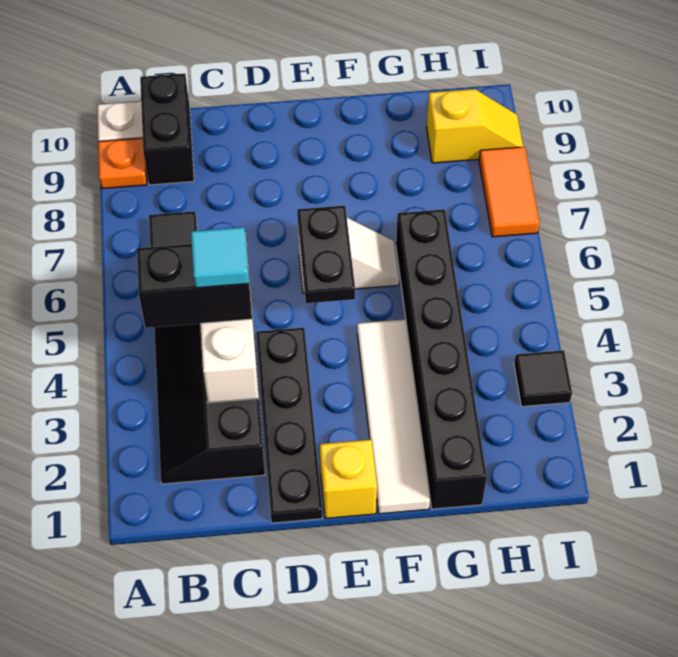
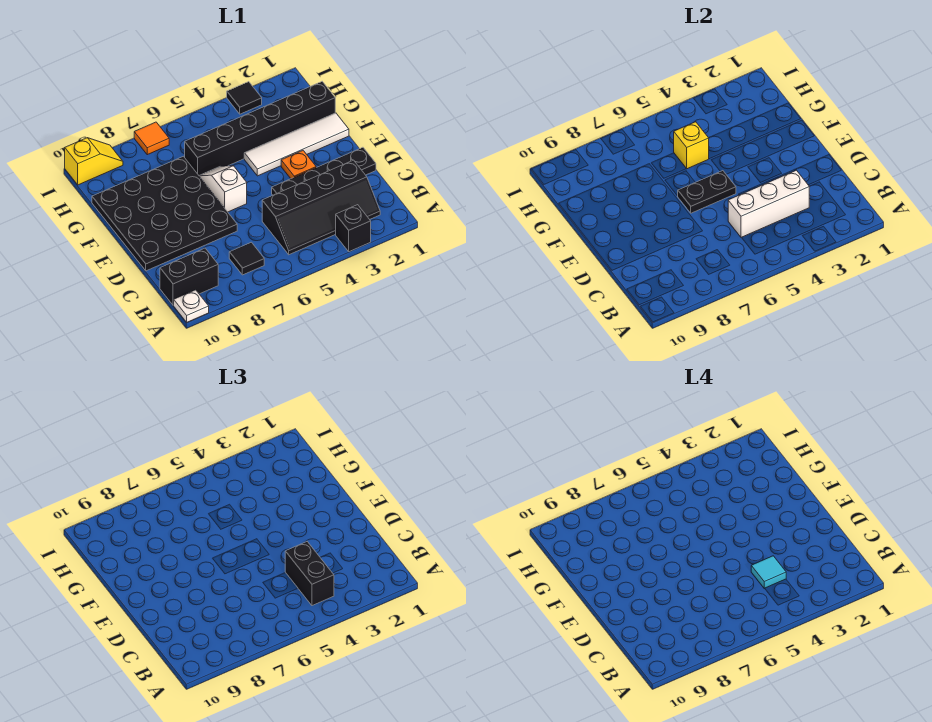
none -> black 1x1 brick [336,205,371,252]
orange 1x1 plate [98,138,147,189] -> orange 1x1 plate moved to [281,151,316,179]
none -> black 4x4 plate [92,156,237,271]
yellow 1x1 brick [320,440,377,518] -> yellow 1x1 brick moved to [674,122,709,169]
yellow 1x2 slope [427,89,523,163] -> yellow 1x2 slope turned to [65,138,123,185]
orange 1x2 tile [479,147,540,237] -> orange 1x1 tile [134,122,169,155]

